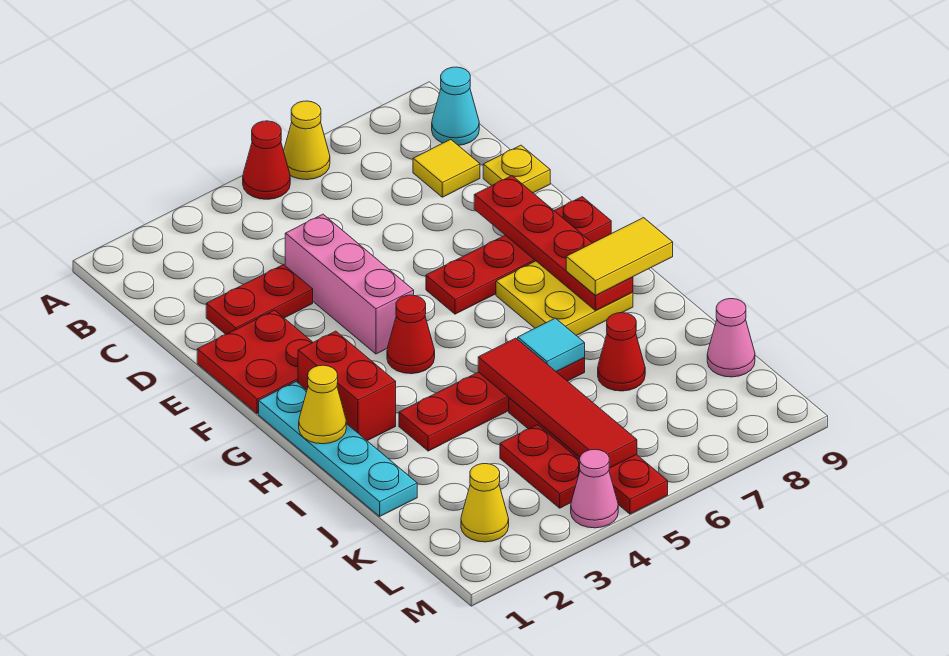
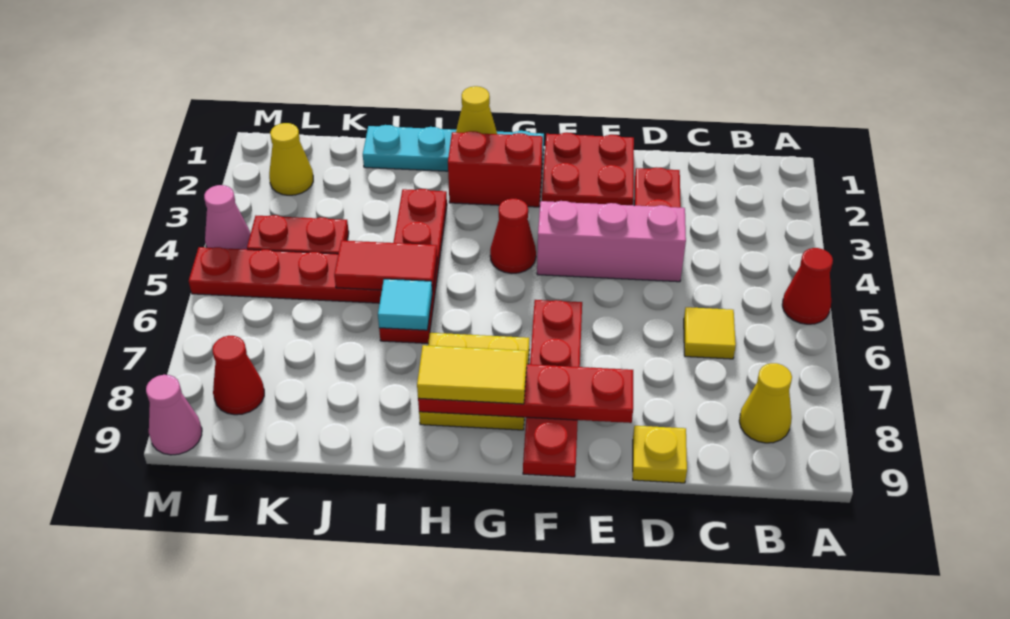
yellow 1x1 cone [284,101,330,180] -> yellow 1x1 cone moved to [739,363,792,443]
cyan 1x1 cone [432,67,479,145] -> none
yellow 1x1 tile [413,139,480,197] -> yellow 1x1 tile moved to [684,307,736,359]
yellow 1x2 tile [566,218,673,295] -> yellow 1x2 tile turned to [417,345,527,404]
red 1x4 tile [478,338,637,468] -> red 1x2 tile [334,241,437,292]
red 1x1 cone [598,313,645,391] -> red 1x1 cone moved to [213,336,264,415]
pink 1x1 cone [707,299,755,377] -> pink 1x1 cone moved to [146,375,202,455]

